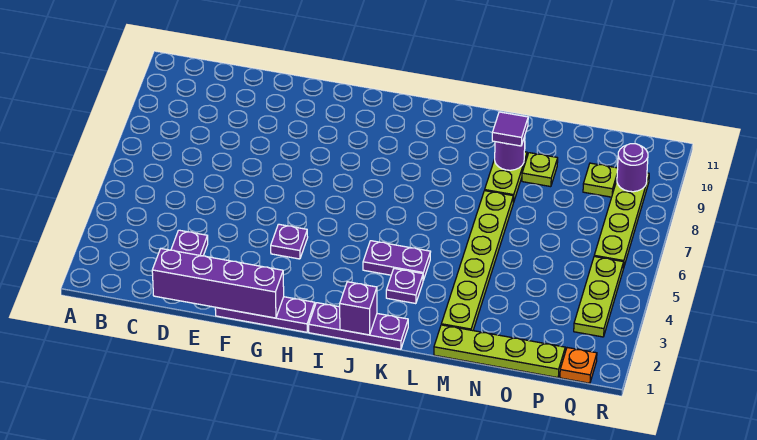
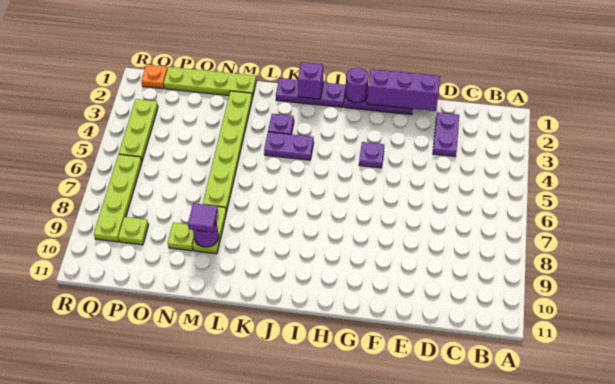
purple 1x4 brick [152,248,284,318] -> purple 1x3 brick [367,69,440,111]
purple 1x1 round brick [617,144,648,192] -> purple 1x1 round brick moved to [346,68,368,103]

